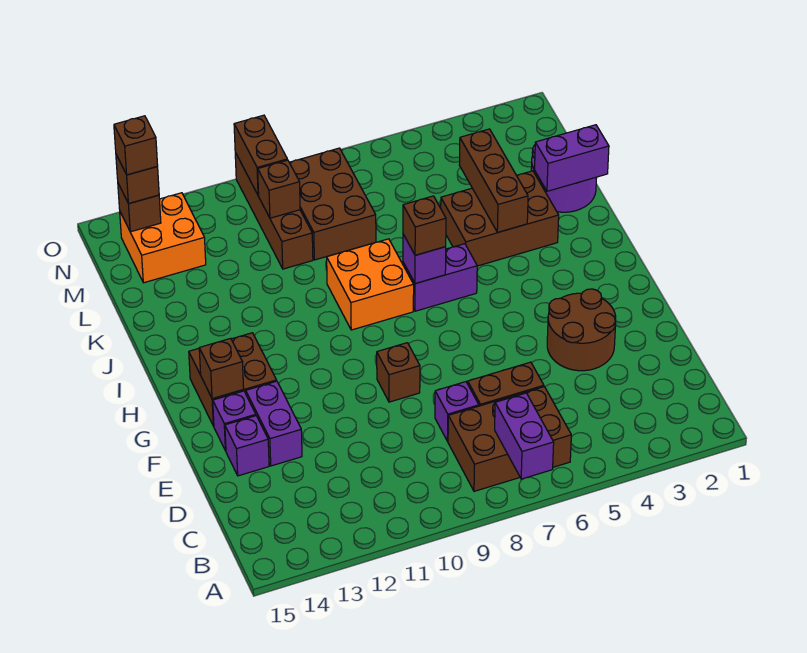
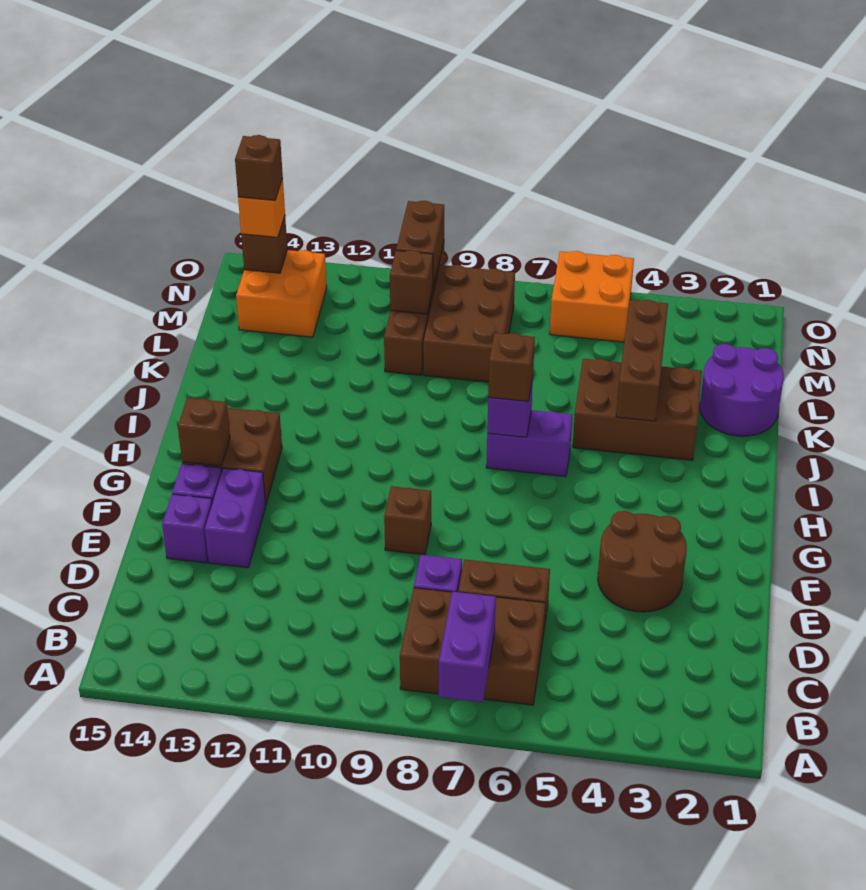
orange 2x2 brick [327,239,414,330] -> orange 2x2 brick moved to [550,251,634,342]
purple 1x2 brick [535,125,609,191] -> none
brown 1x1 brick [116,155,159,204] -> orange 1x1 brick [238,178,285,237]

